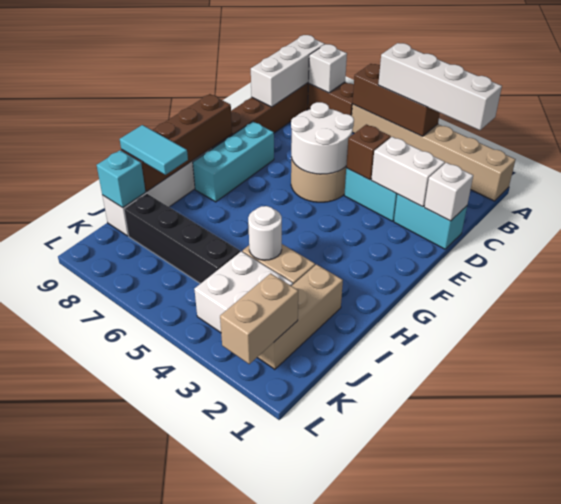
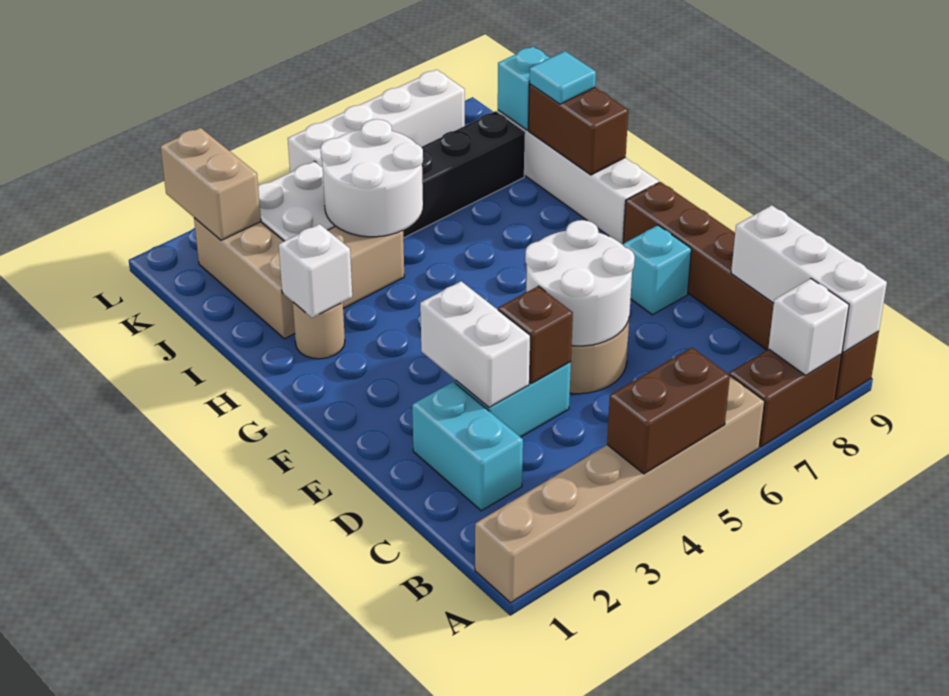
white 1x4 brick [378,43,502,130] -> white 1x4 brick moved to [288,70,465,172]
brown 1x3 brick [353,64,440,136] -> brown 1x2 brick [607,348,730,474]
cyan 1x2 brick [394,194,467,249] -> cyan 1x2 brick turned to [412,382,523,511]
white 1x1 brick [424,162,473,221] -> white 1x1 brick moved to [279,224,352,318]
white 1x2 brick [371,137,445,207] -> white 1x2 brick turned to [420,281,530,407]
cyan 1x3 brick [193,122,274,202] -> cyan 1x1 brick [622,225,691,315]
brown 1x4 brick [121,94,232,191] -> brown 1x2 brick [528,84,628,175]
none -> tan 1x1 round brick [293,302,345,359]
white 1x1 round brick [248,206,282,260] -> white 2x2 round brick [321,119,423,237]
cyan 1x2 tile [120,125,188,175] -> cyan 1x1 tile [529,51,596,104]

